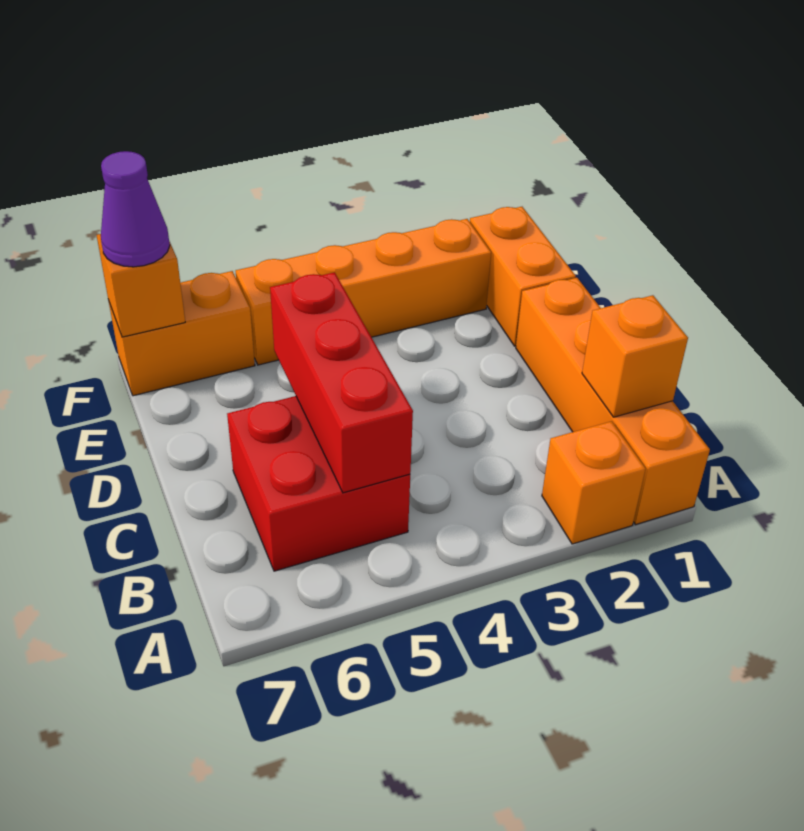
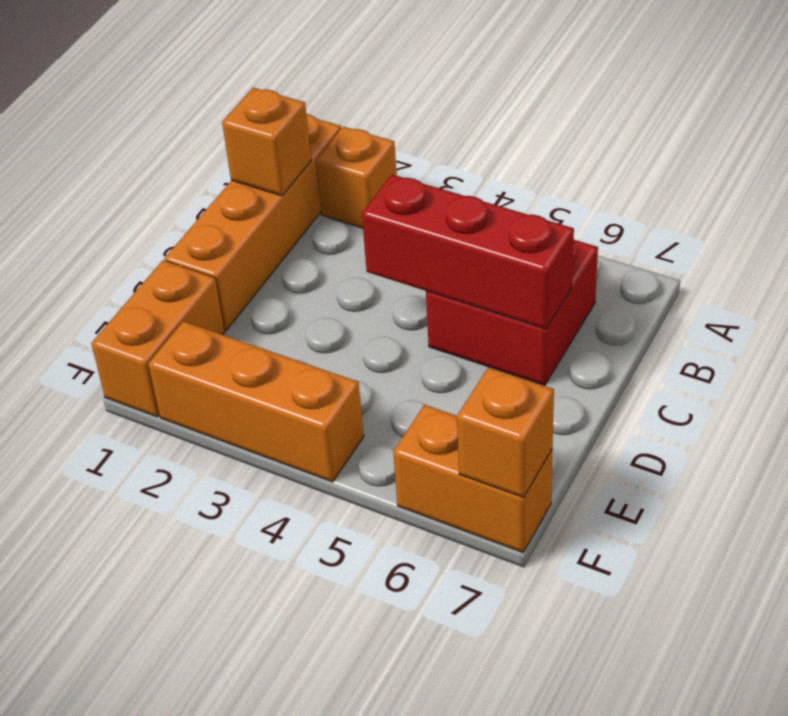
red 1x3 brick [270,272,413,493] -> red 1x3 brick turned to [362,174,574,329]
orange 1x4 brick [236,219,491,365] -> orange 1x3 brick [148,321,364,482]
purple 1x1 cone [101,151,170,267] -> none

